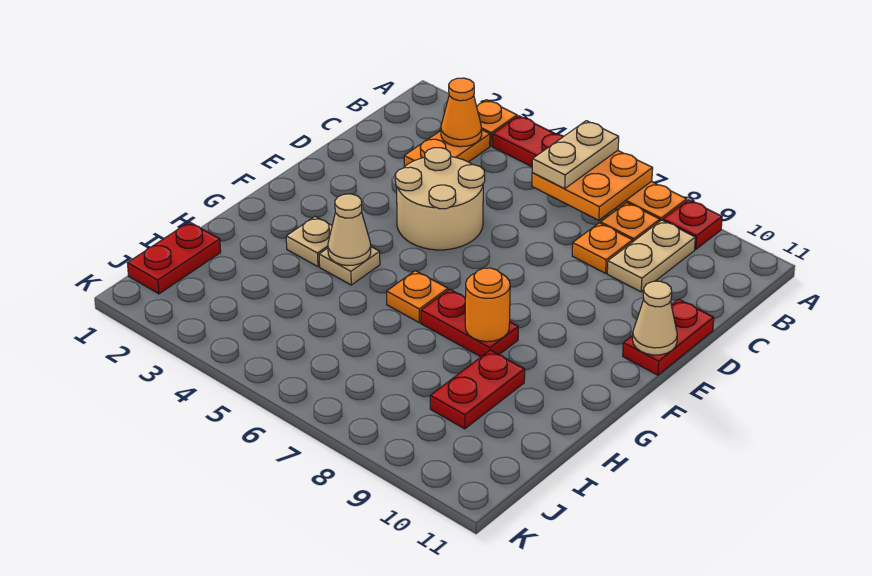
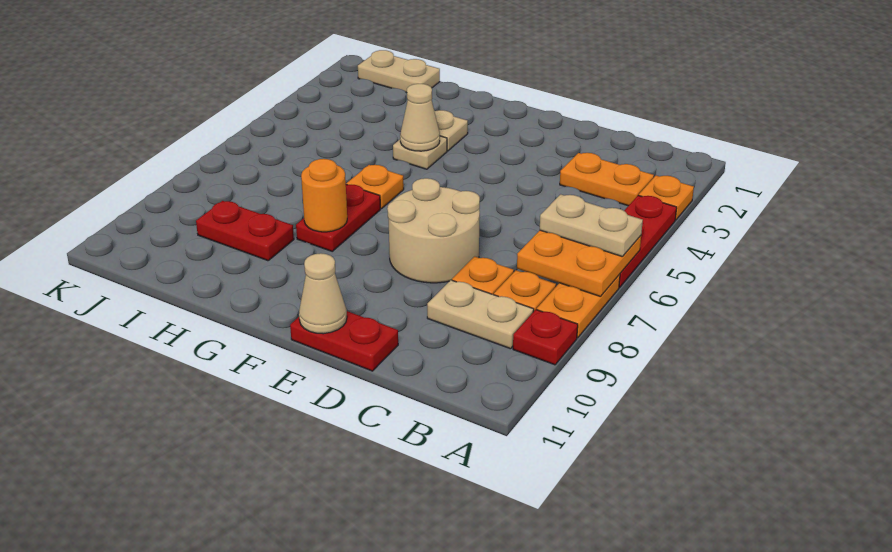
orange 1x1 cone [441,78,482,147] -> none
tan 2x2 round brick [395,148,485,250] -> tan 2x2 round brick moved to [387,178,480,283]
red 1x2 plate [127,222,221,294] -> tan 1x2 plate [358,50,440,93]

